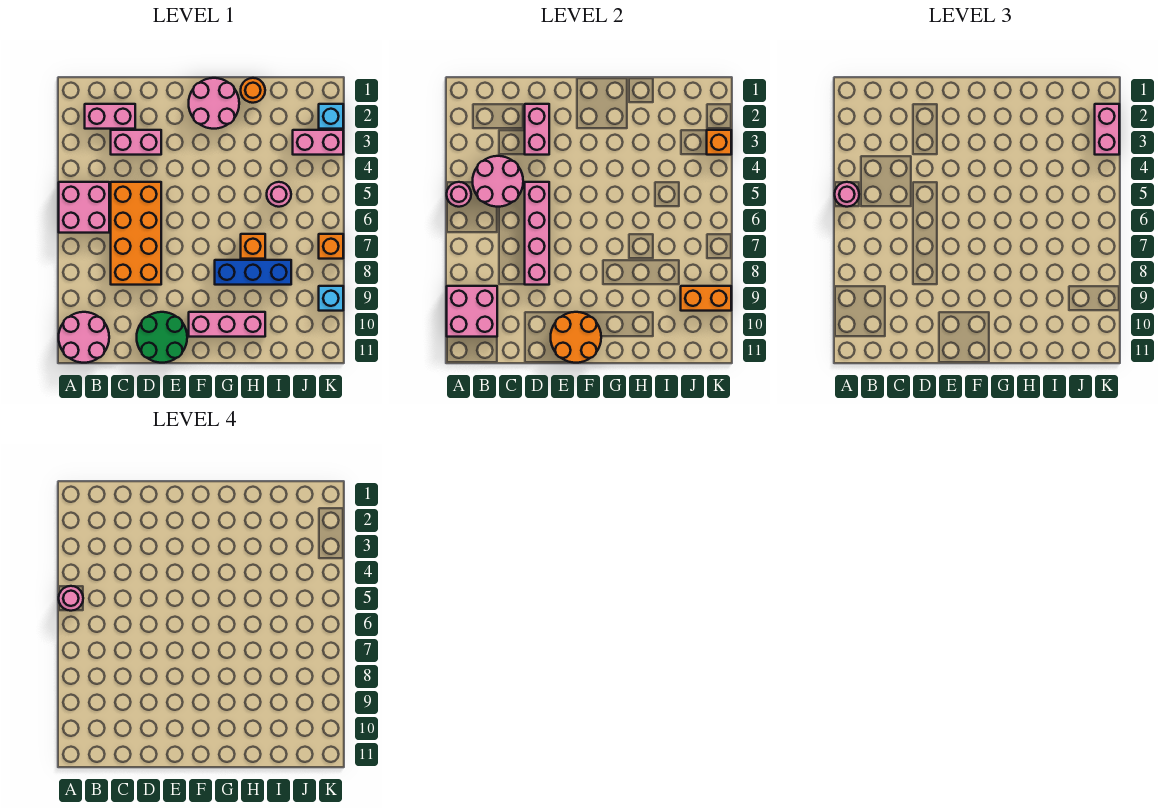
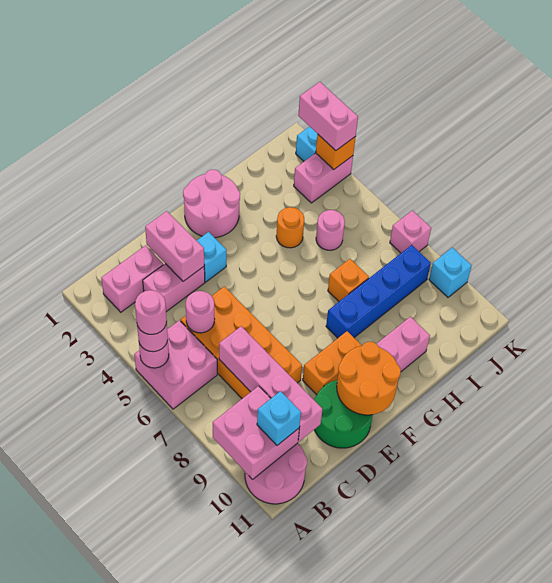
pink 2x2 round brick [473,156,523,207] -> pink 1x1 round brick [186,291,214,333]
none -> cyan 1x1 brick [257,391,301,445]
pink 1x4 brick [525,182,549,285] -> pink 1x4 brick moved to [219,326,323,441]
none -> cyan 1x1 brick [197,232,226,282]
blue 1x3 brick [215,260,291,285] -> blue 1x4 brick [326,245,431,338]
orange 1x1 round brick [241,78,265,103] -> orange 1x1 round brick moved to [276,207,304,248]
orange 1x2 brick [681,286,731,311] -> orange 1x2 brick moved to [303,331,362,395]
orange 1x1 brick [319,234,343,259] -> pink 1x1 brick [390,210,431,253]

